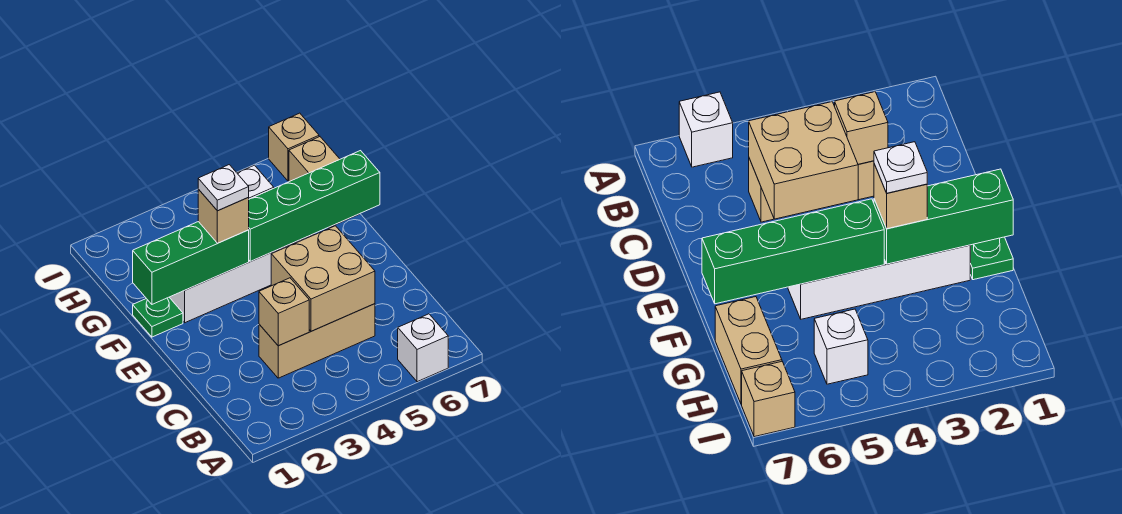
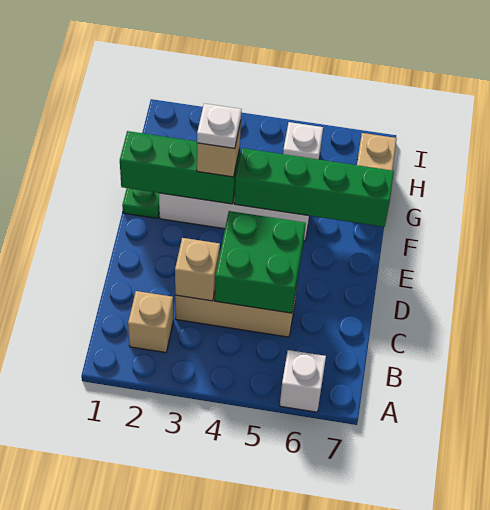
tan 2x2 brick [271,226,375,331] -> green 2x2 brick [215,211,306,313]
tan 1x1 brick [269,113,319,181] -> tan 1x1 brick moved to [128,291,173,353]

